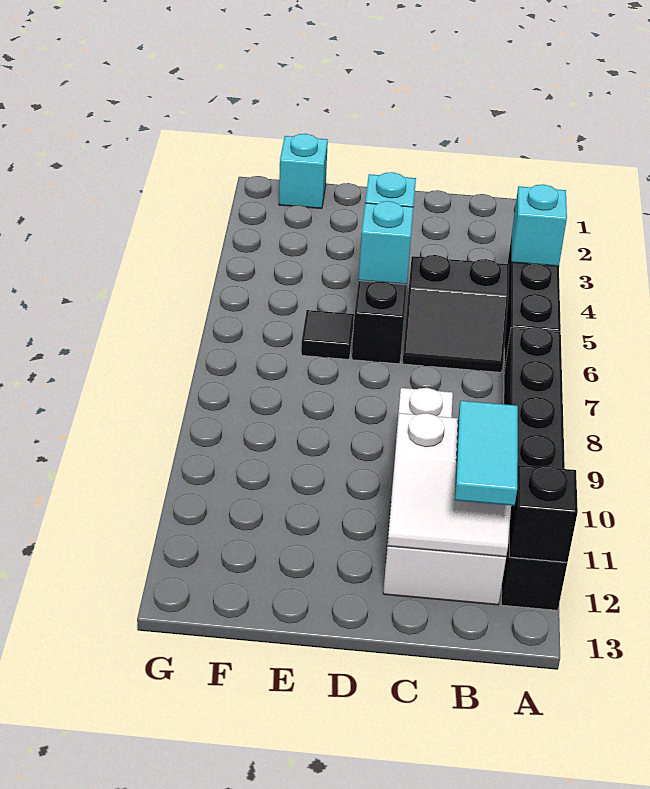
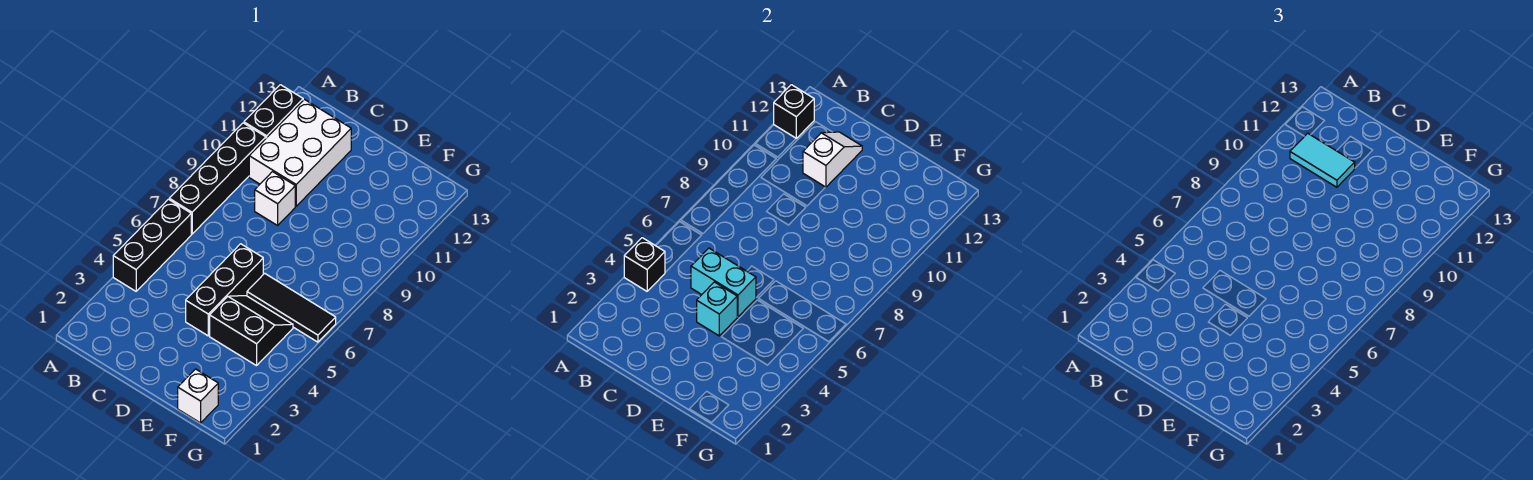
cyan 1x1 brick [511,184,567,266] -> black 1x1 brick [624,238,665,291]
black 2x2 slope [402,255,509,372] -> black 2x2 slope moved to [210,296,293,366]
white 2x2 slope [387,413,511,557] -> white 1x2 slope [803,132,862,187]
cyan 1x2 tile [455,401,518,506] -> cyan 1x2 tile turned to [1290,133,1355,187]
cyan 1x1 brick [359,201,413,285] -> cyan 1x2 brick [691,248,756,317]
black 1x1 tile [301,310,354,359] -> black 1x3 tile [247,273,336,342]
cyan 1x1 brick [279,134,328,209] -> white 1x1 brick [178,369,218,423]

